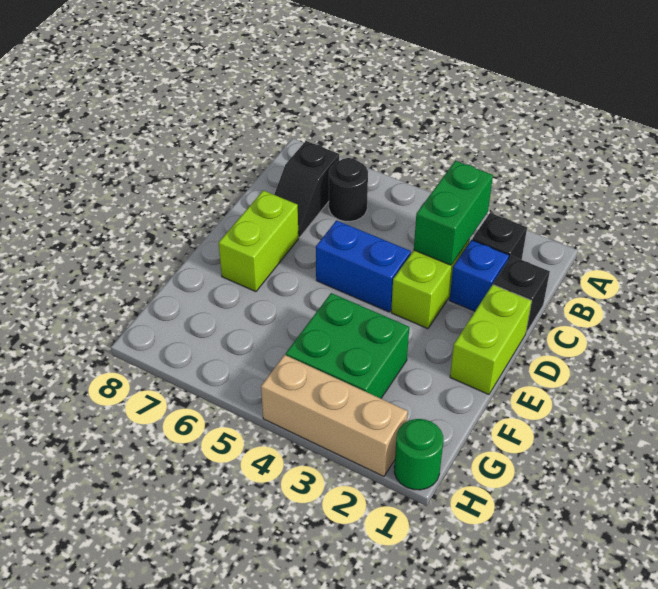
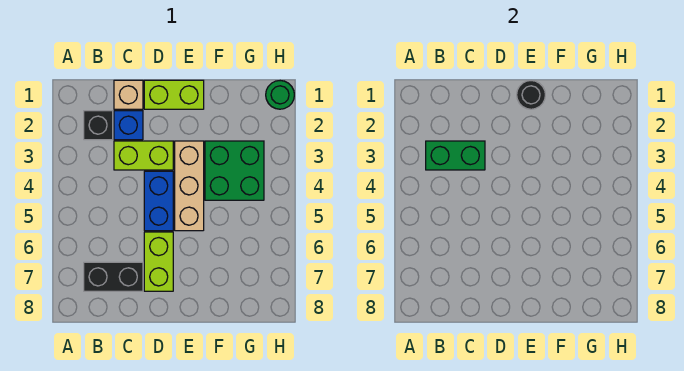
black 1x1 round brick [329,158,368,221] -> black 1x1 round brick moved to [517,81,545,109]
black 1x2 slope [274,141,339,238] -> black 1x2 brick [84,262,143,291]
black 1x1 brick [493,256,550,333] -> tan 1x1 brick [114,80,143,109]
lime 1x2 brick [219,190,299,292] -> lime 1x2 brick turned to [144,232,173,291]
tan 1x3 brick [261,355,408,476] -> tan 1x3 brick moved to [175,141,204,231]

